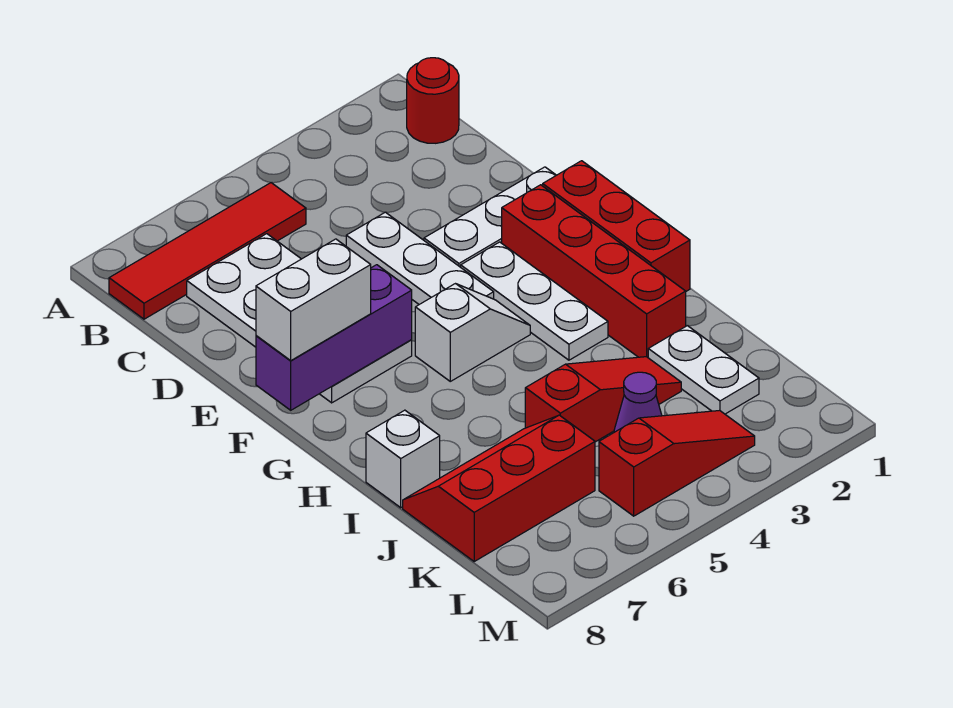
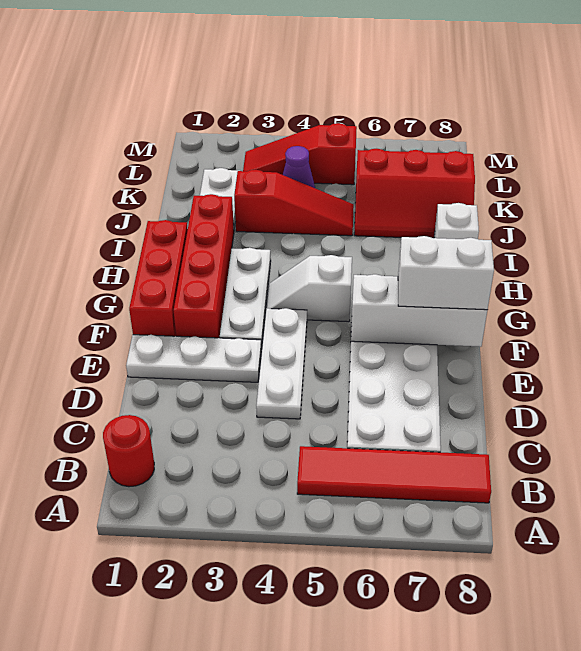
purple 1x3 brick [256,265,412,410] -> white 1x3 brick [351,274,487,347]
red 1x3 slope [525,357,681,442] -> red 1x3 slope turned to [234,170,354,236]

